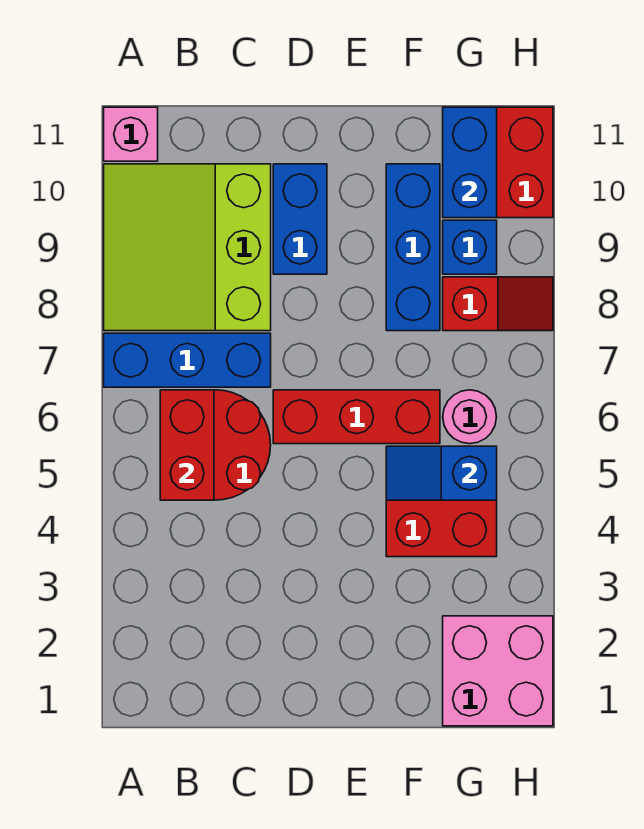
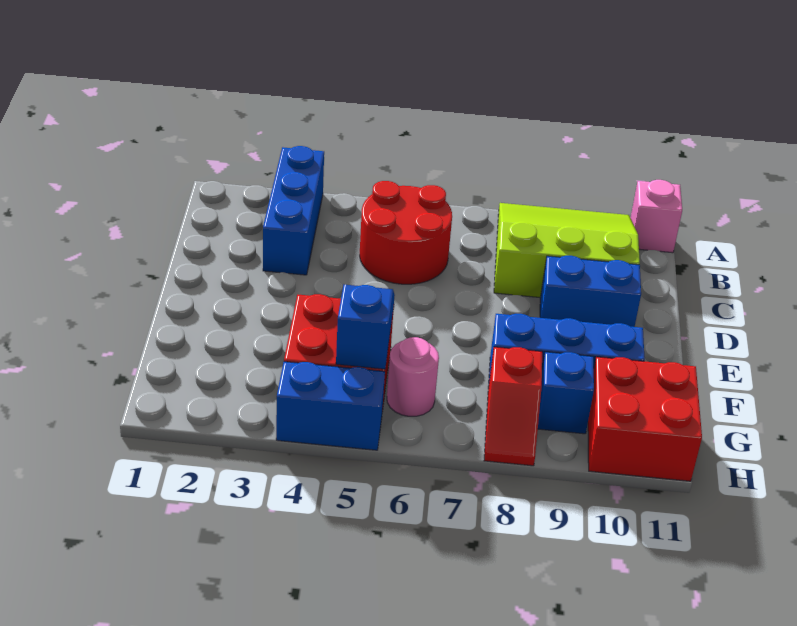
blue 1x3 brick [104,333,271,387] -> blue 1x3 brick moved to [263,146,324,275]
red 1x2 brick [160,390,214,500] -> none
red 1x3 brick [273,390,440,444] -> none
pink 2x2 brick [443,616,553,726] -> none
blue 1x2 brick [443,107,497,218] -> blue 1x2 brick moved to [276,362,385,450]

